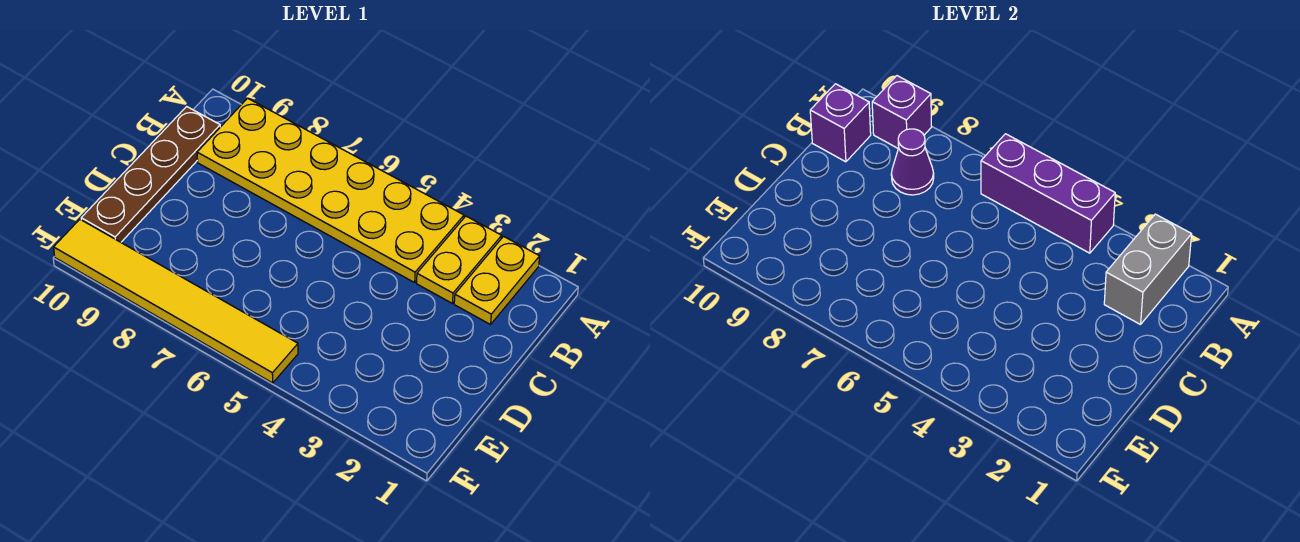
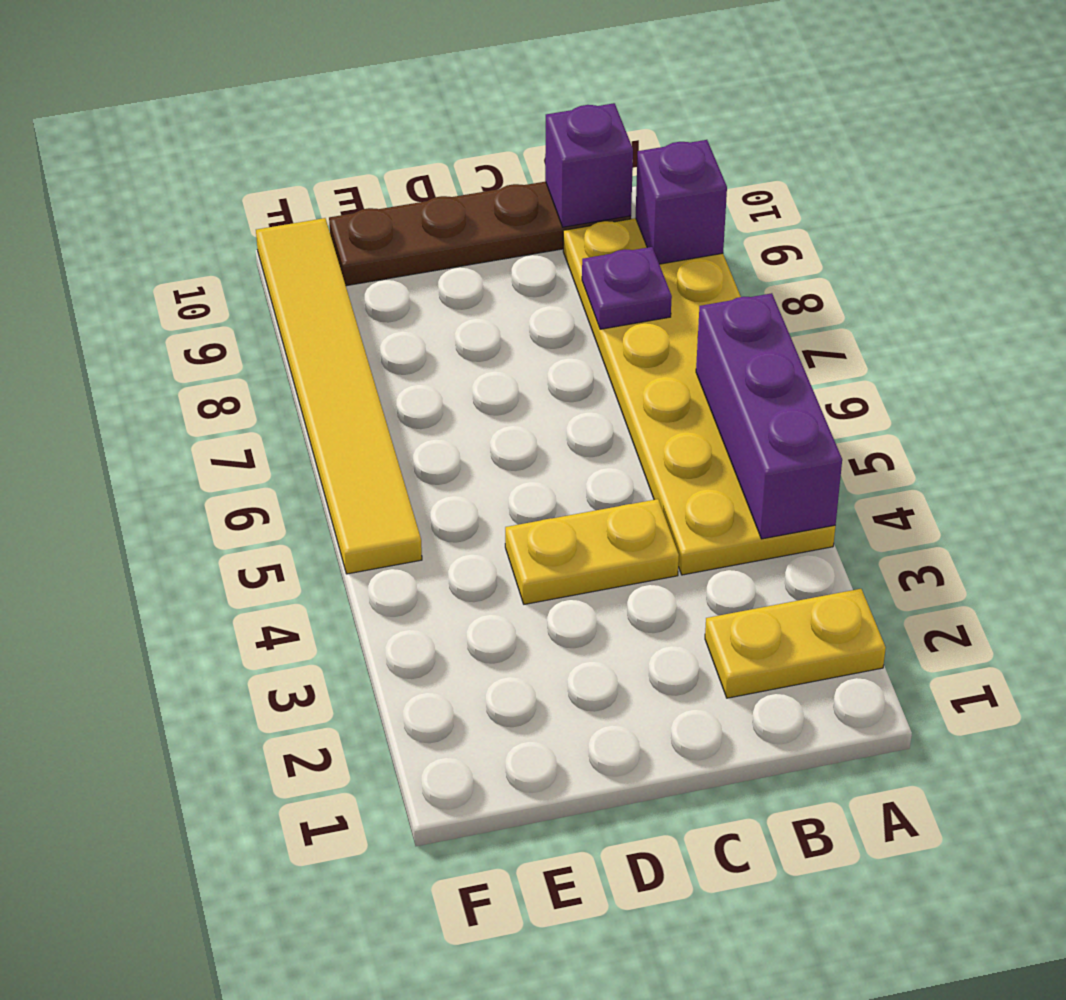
grey 1x2 brick [1104,214,1192,325] -> none
yellow 1x2 plate [417,216,502,303] -> yellow 1x2 plate moved to [505,499,679,604]
purple 1x1 cone [891,129,934,195] -> purple 1x1 plate [582,247,672,329]

